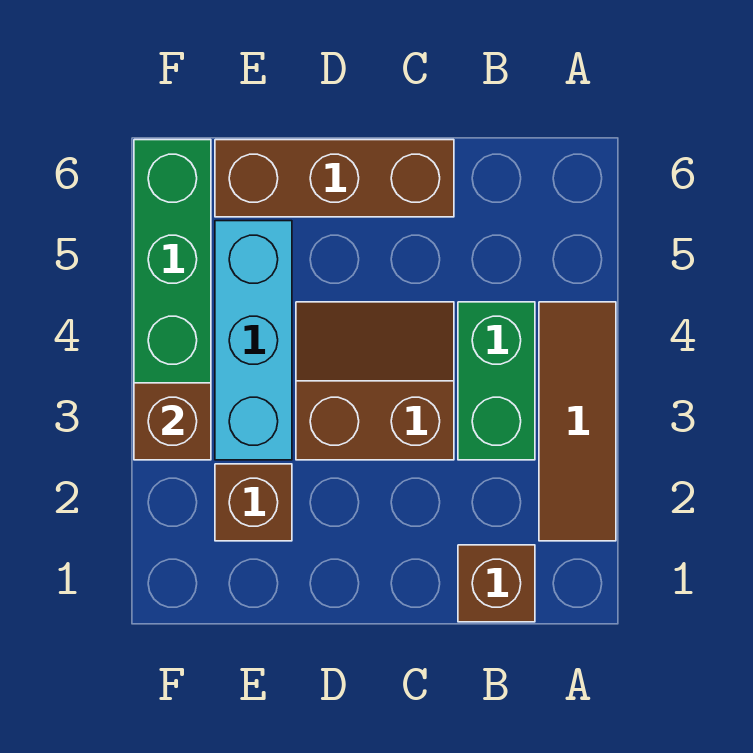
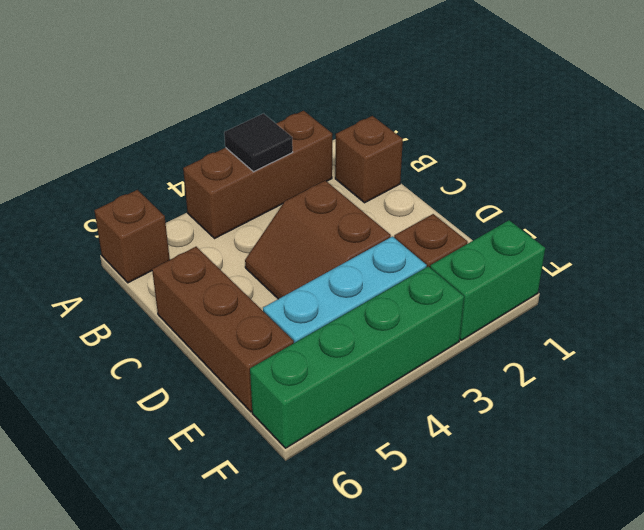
brown 1x3 tile [539,302,616,541] -> brown 1x3 brick [183,111,332,239]
none -> black 1x1 tile [224,114,293,172]
green 1x2 brick [458,302,535,460] -> green 1x2 brick moved to [430,220,545,340]
brown 1x1 brick [134,383,211,460] -> brown 1x1 brick moved to [95,190,170,283]

